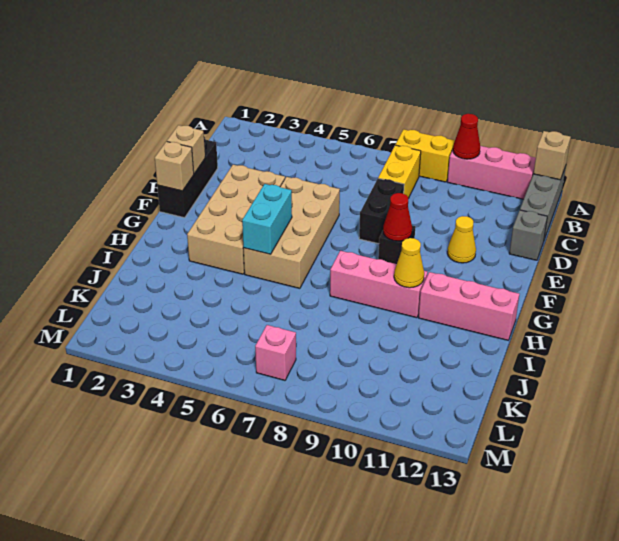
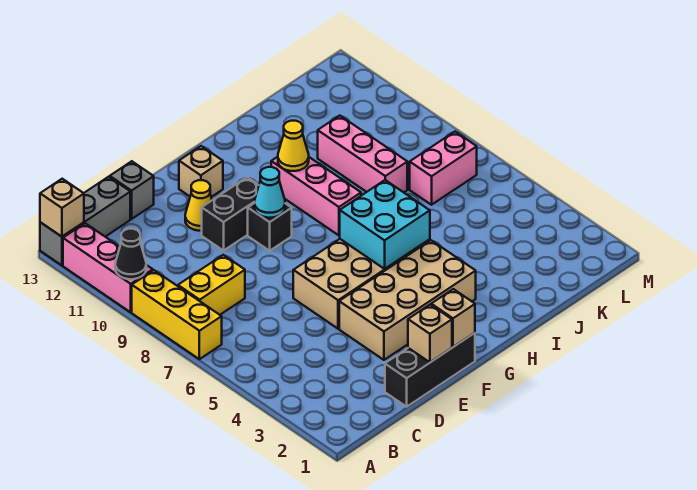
yellow 1x2 brick [395,129,455,182] -> yellow 1x3 brick [132,270,222,359]
red 1x1 cone [453,114,480,159] -> black 1x1 cone [115,229,146,279]
black 1x2 brick [359,178,404,244] -> black 1x2 brick moved to [202,177,259,251]
red 1x1 cone [383,193,412,241] -> cyan 1x1 cone [254,167,285,218]
none -> tan 1x1 brick [179,146,223,197]
cyan 1x2 brick [242,184,292,254] -> cyan 2x2 brick [340,180,430,269]
pink 1x3 brick [419,272,519,340] -> pink 1x3 brick moved to [318,116,407,192]
pink 1x1 brick [255,325,296,380] -> pink 1x2 brick [410,132,477,205]

